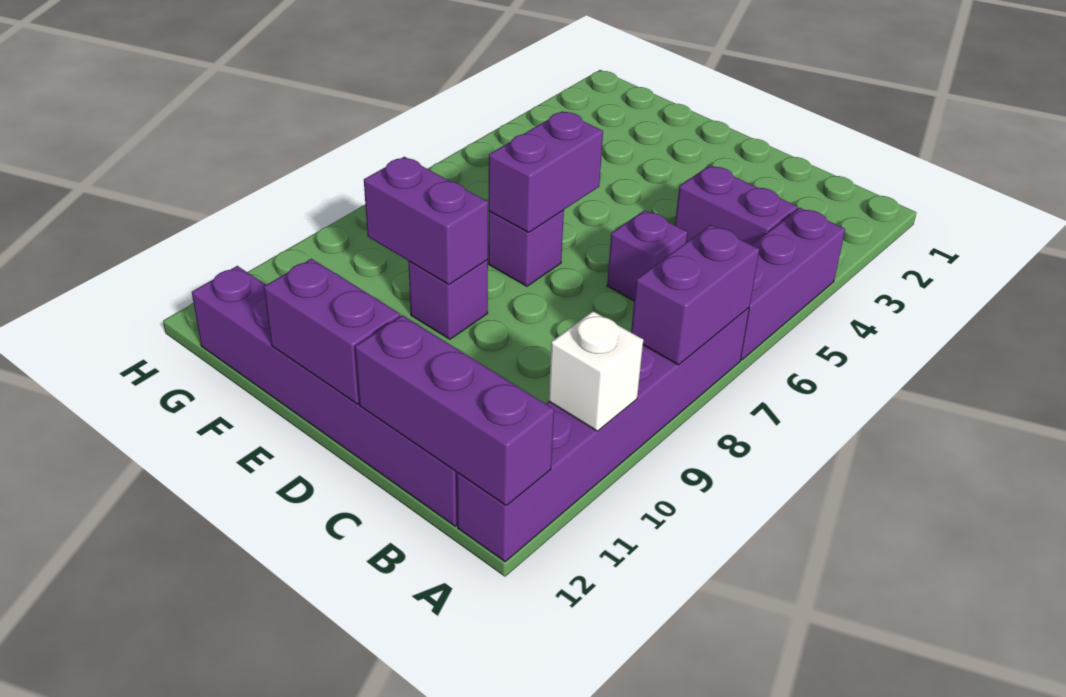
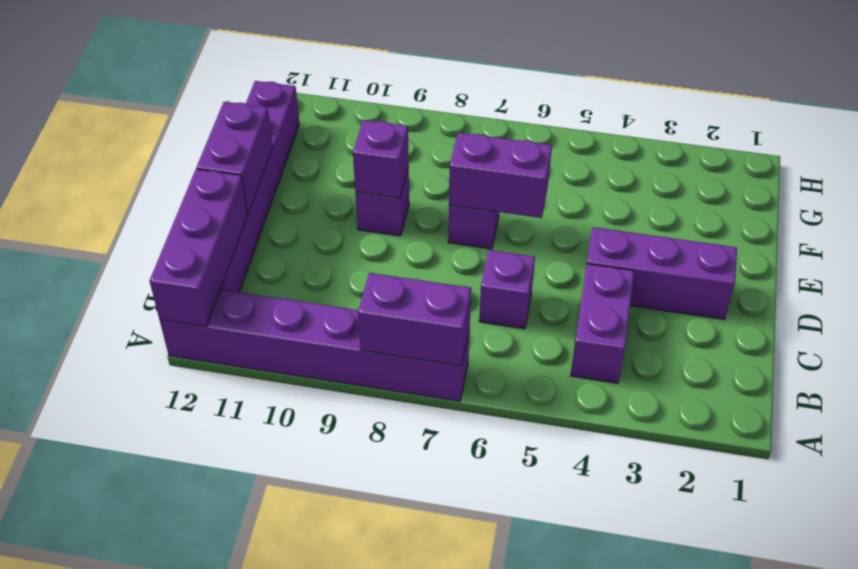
purple 1x3 brick [741,208,845,360] -> purple 1x3 brick moved to [587,227,737,320]
white 1x1 brick [549,311,643,431] -> none
purple 1x2 brick [364,157,488,285] -> purple 1x1 brick [353,120,409,198]

